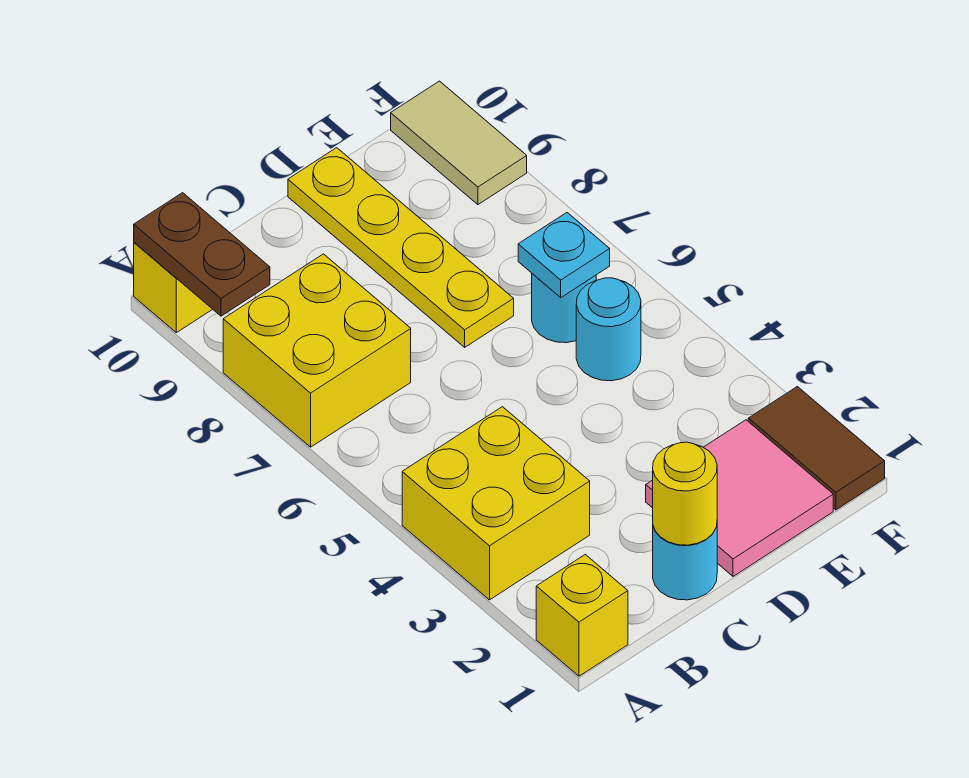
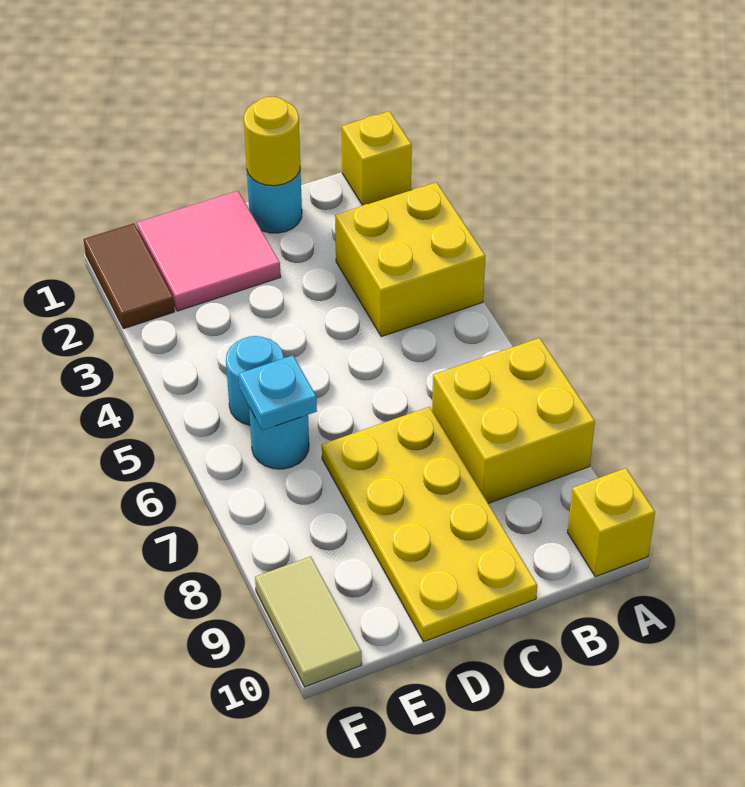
brown 1x2 plate [134,193,270,316] -> none
yellow 1x4 plate [288,148,514,347] -> yellow 2x4 plate [322,407,537,642]

